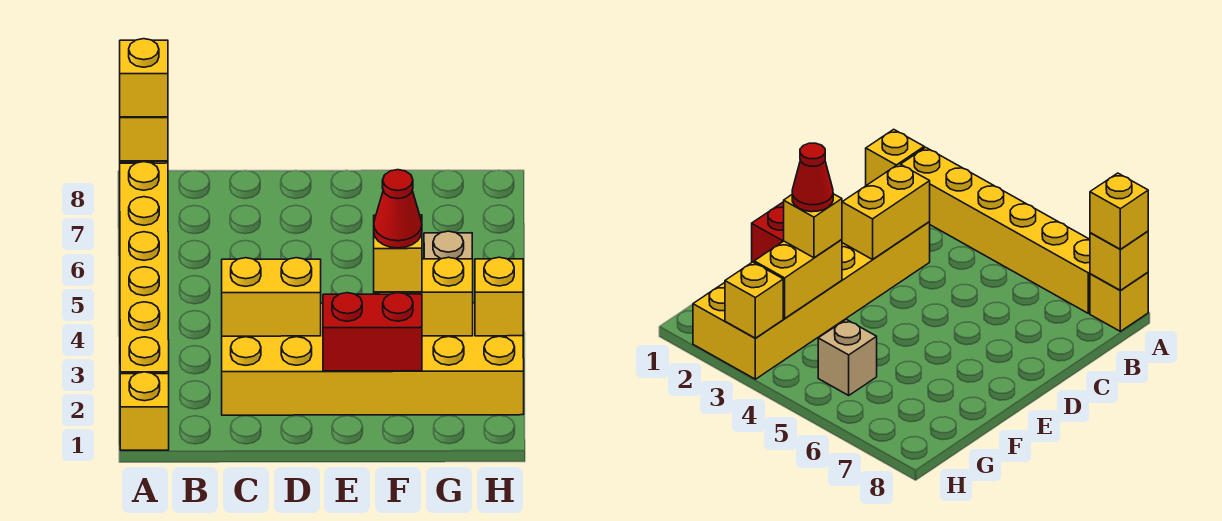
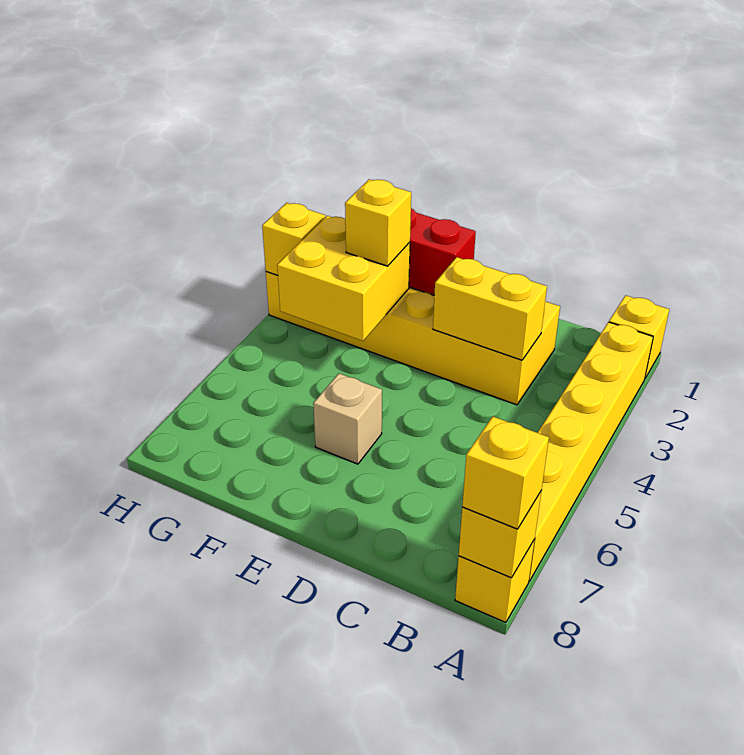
yellow 1x2 brick [374,257,473,336] -> yellow 2x2 brick [277,216,410,341]
red 1x1 cone [374,170,422,248] -> none
tan 1x1 brick [424,231,472,259] -> tan 1x1 brick moved to [313,373,382,464]

